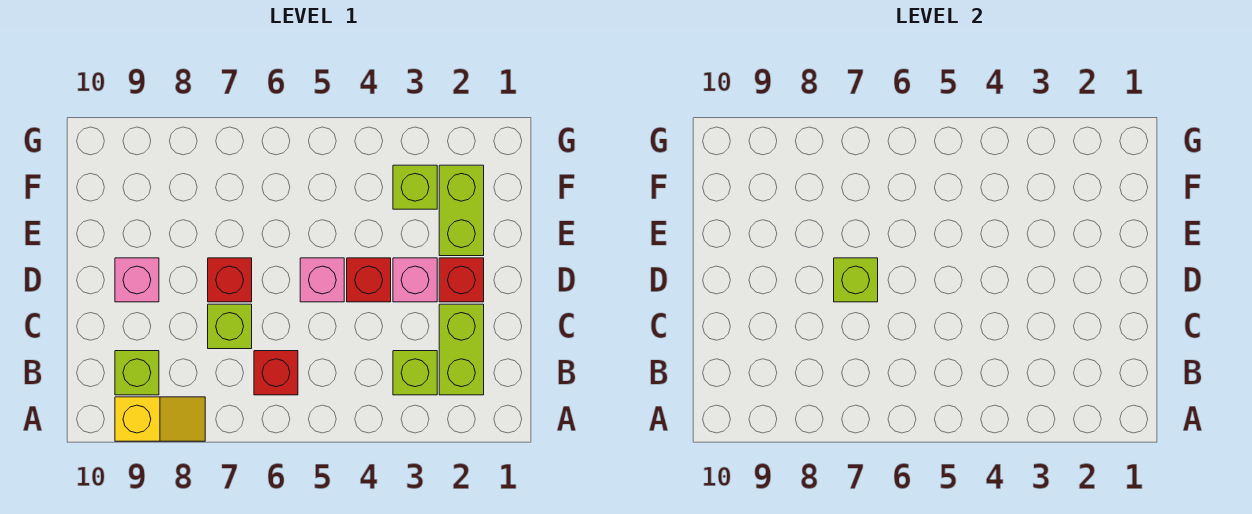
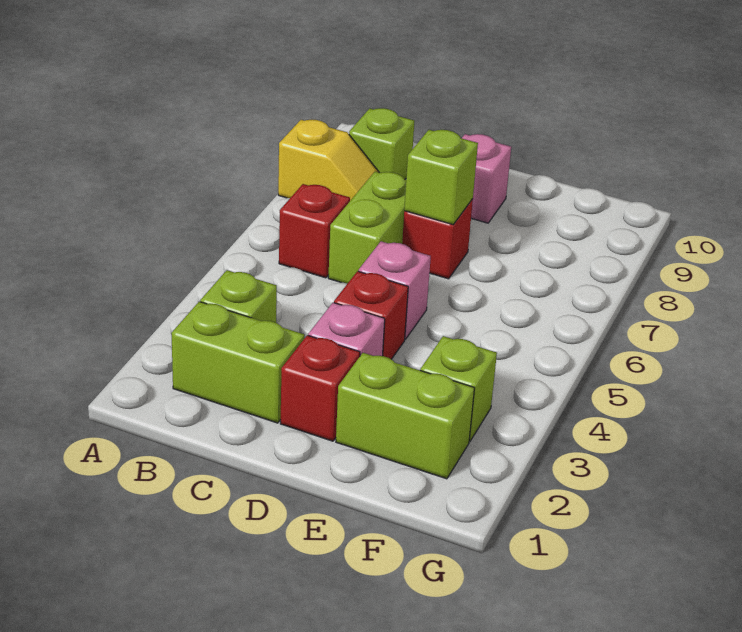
yellow 1x2 slope [115,397,205,441] -> yellow 1x2 slope turned to [278,120,378,201]
lime 1x1 brick [208,304,252,349] -> lime 1x2 brick [328,172,406,284]

